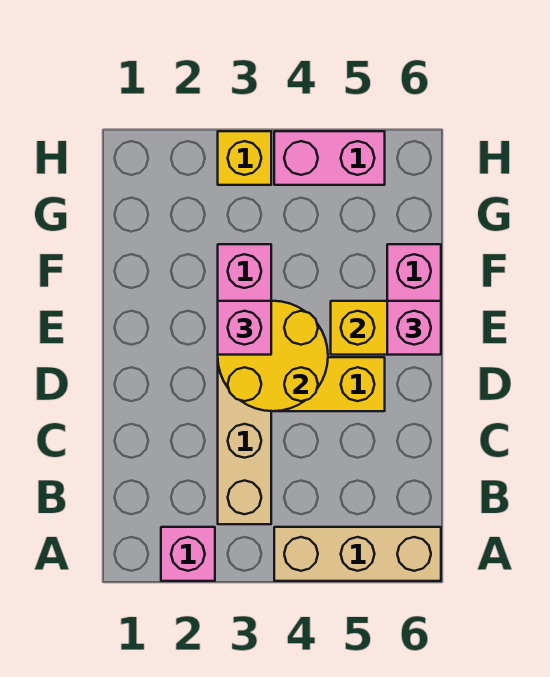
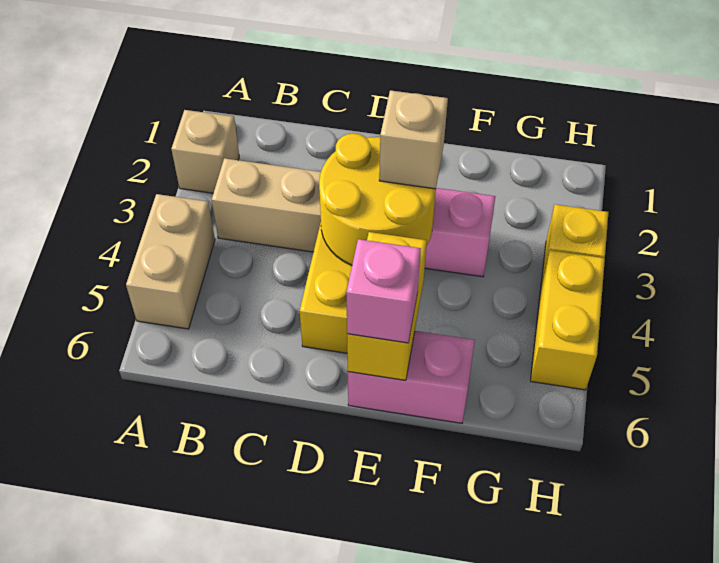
pink 1x1 brick [161,527,215,581] -> tan 1x1 brick [171,110,239,193]
tan 1x3 brick [274,527,441,581] -> tan 1x2 brick [126,194,215,329]
pink 1x1 brick [218,301,271,355] -> tan 1x1 brick [379,90,448,189]
pink 1x2 brick [274,131,385,185] -> yellow 1x2 brick [530,250,605,390]

